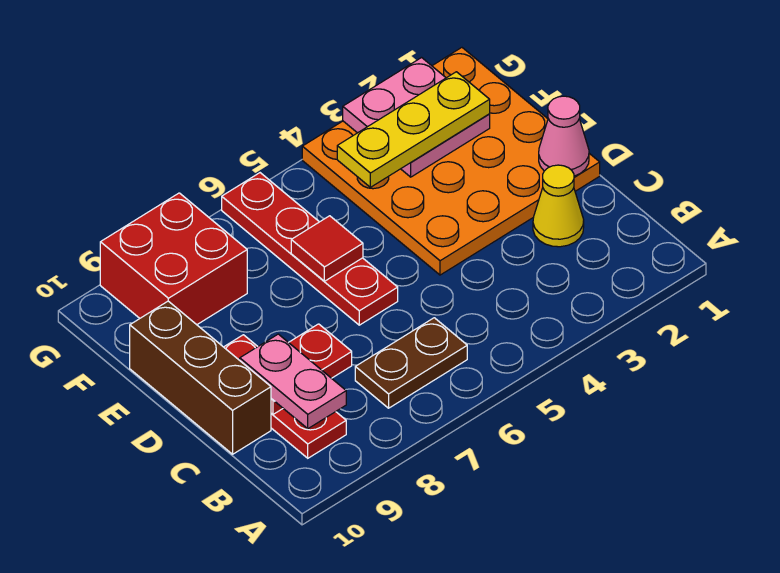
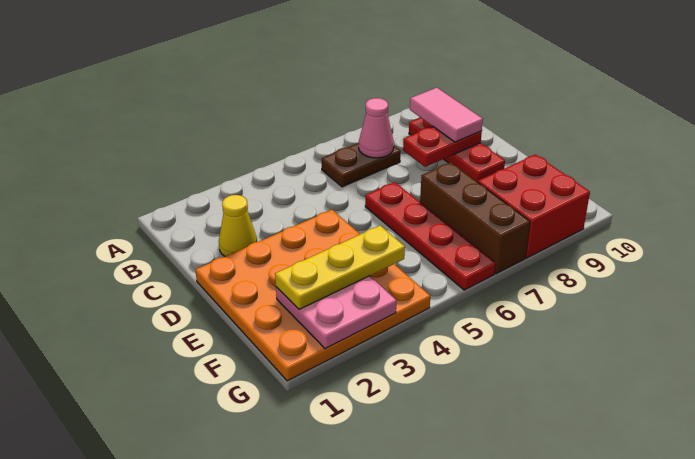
pink 1x2 plate [240,334,346,429] -> pink 1x2 tile [410,88,483,142]
brown 1x3 brick [130,301,271,454] -> brown 1x3 brick moved to [420,162,530,274]
pink 1x1 cone [539,96,589,176] -> pink 1x1 cone moved to [359,98,394,158]
red 1x1 tile [291,216,363,281] -> none

